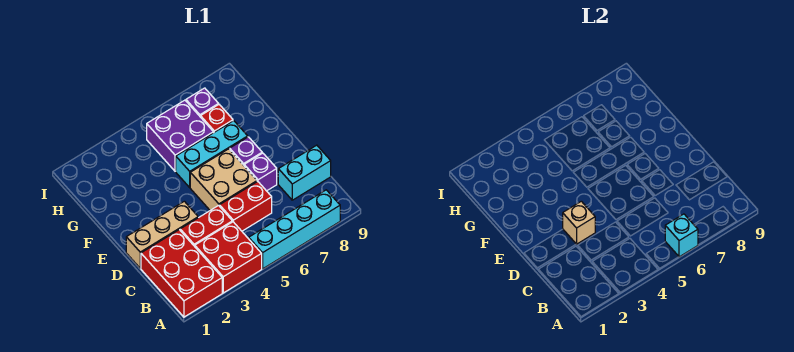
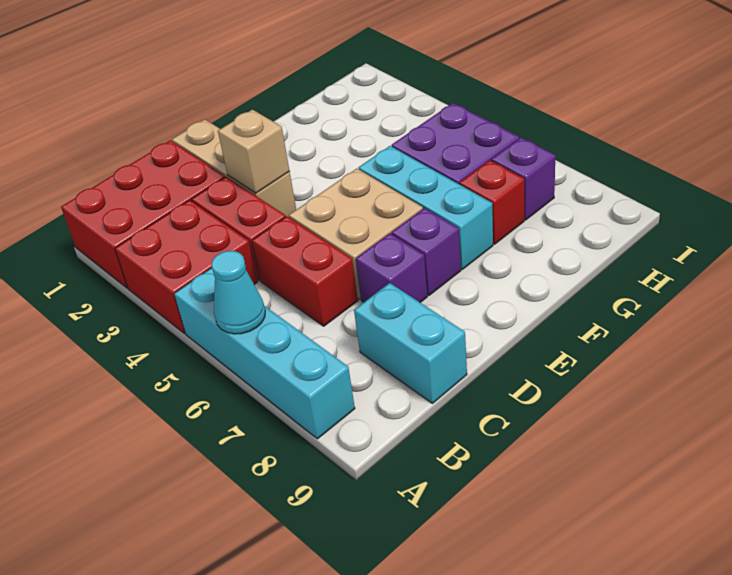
cyan 1x1 brick [665,214,698,257] -> cyan 1x1 cone [211,251,265,334]

